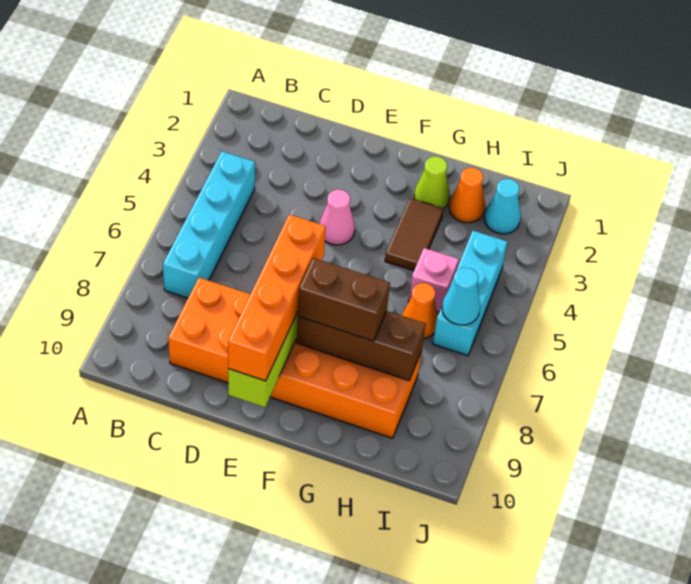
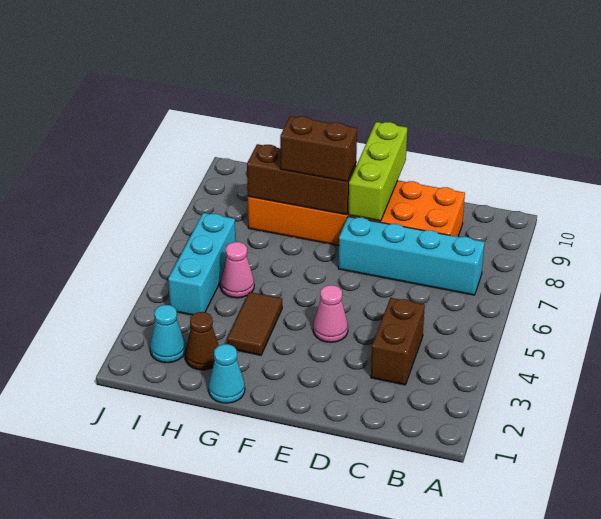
cyan 1x4 brick [163,151,255,298] -> cyan 1x4 brick turned to [338,217,485,295]
none -> brown 1x2 brick [371,298,425,385]
orange 1x4 brick [228,214,326,381] -> none
lime 1x1 cone [414,156,450,208] -> none
orange 1x1 cone [449,168,485,223] -> brown 1x1 cone [185,312,219,370]
pink 1x1 brick [409,248,459,312] -> pink 1x1 cone [220,242,254,298]
orange 1x1 cone [402,283,438,339] -> none
cyan 1x1 cone [442,268,480,325] -> cyan 1x1 cone moved to [209,344,245,403]

